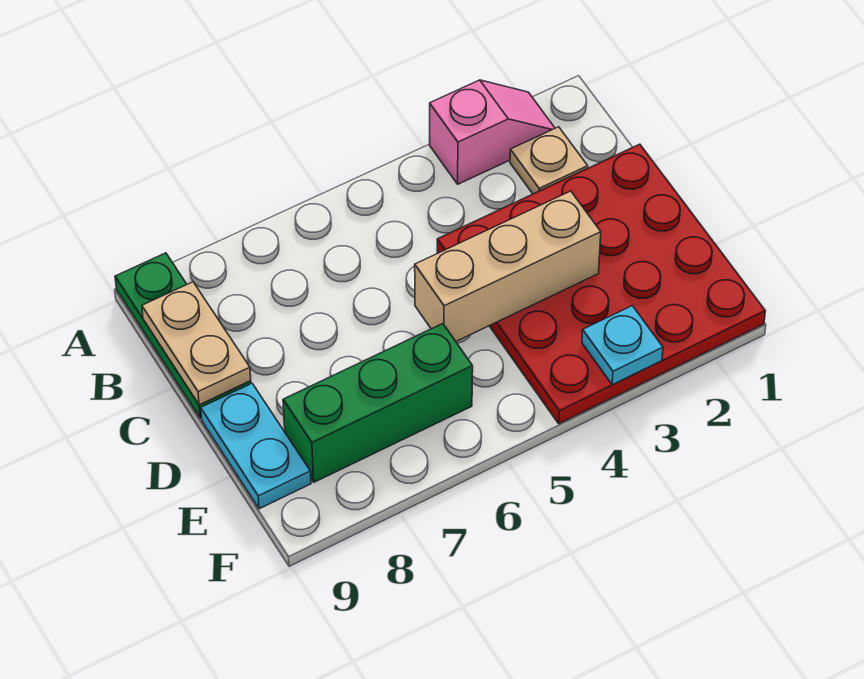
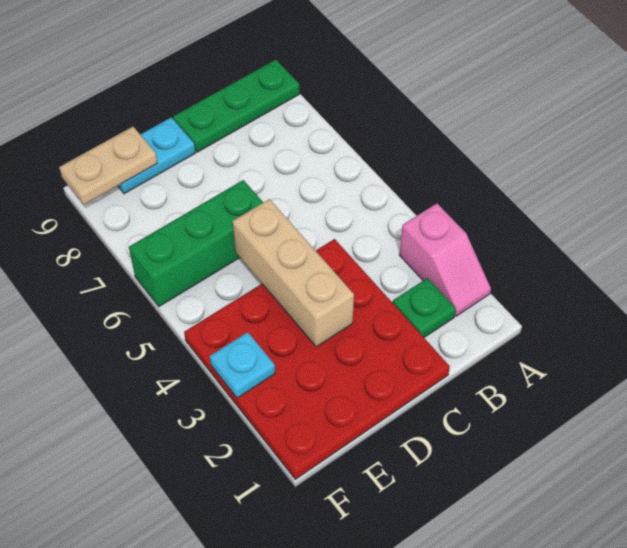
tan 1x1 plate [510,127,588,194] -> green 1x1 plate [393,278,456,337]
tan 1x2 plate [142,282,251,405] -> tan 1x2 plate moved to [59,127,157,205]
green 1x3 brick [283,324,473,482] -> green 1x3 brick turned to [129,180,263,306]

